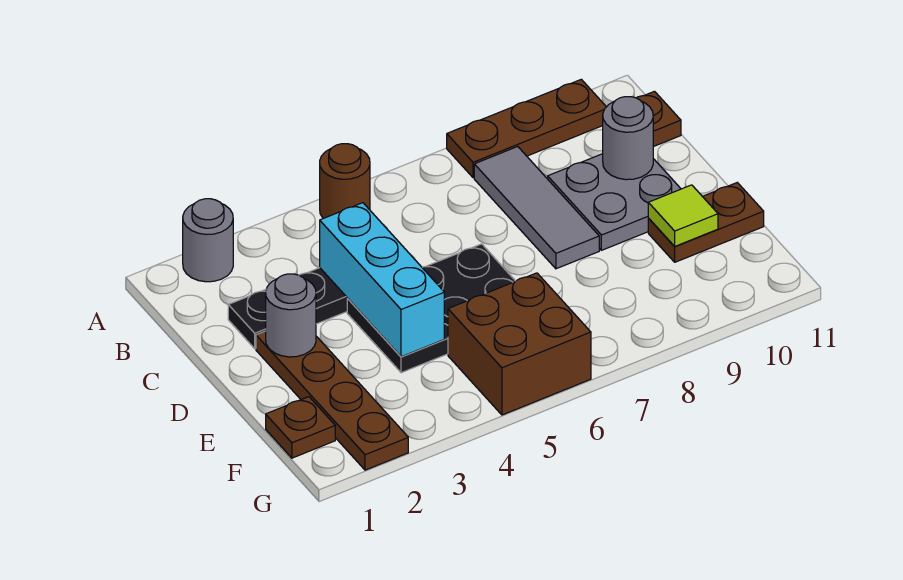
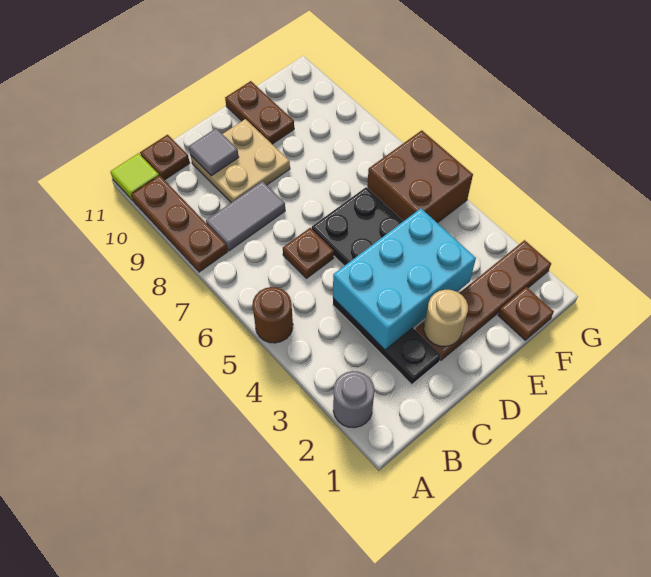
grey 1x3 tile [474,147,599,269] -> grey 1x2 tile [206,181,285,251]
cyan 1x3 brick [320,203,444,357] -> cyan 2x3 brick [333,208,476,350]
none -> brown 1x1 plate [283,228,334,278]
grey 2x2 plate [548,154,681,250] -> tan 2x2 plate [191,119,290,203]
grey 1x1 round brick [603,97,653,180] -> grey 1x1 tile [189,128,239,176]
grey 1x1 round brick [266,274,316,357] -> tan 1x1 round brick [424,290,468,347]
lime 1x1 tile [648,185,718,246] -> lime 1x1 tile moved to [110,153,159,201]

